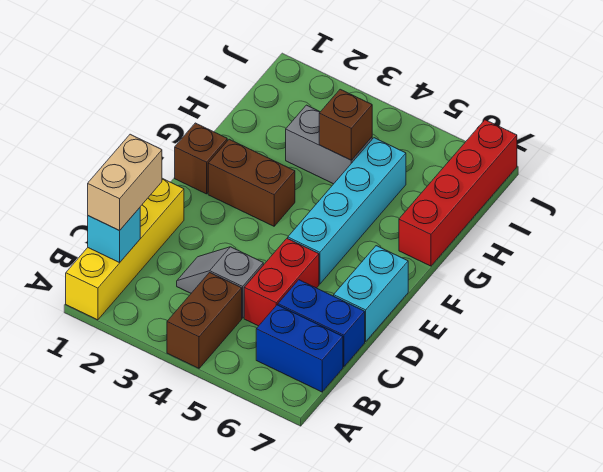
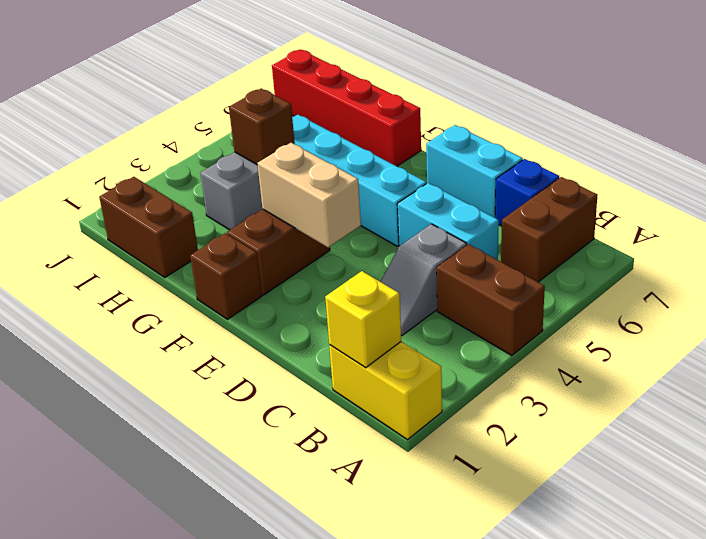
yellow 1x4 brick [66,178,184,320] -> yellow 1x2 brick [329,342,442,440]
cyan 1x1 brick [88,208,140,263] -> yellow 1x1 brick [325,271,401,368]
tan 1x2 brick [88,134,162,231] -> tan 1x2 brick moved to [257,143,361,247]
blue 1x2 brick [256,305,343,392] -> brown 1x2 brick [501,177,597,282]
red 1x2 brick [244,238,319,326] -> cyan 1x2 brick [397,183,499,260]
blue 1x2 brick [278,280,365,367] -> blue 1x1 brick [495,159,559,226]
none -> brown 1x2 brick [99,177,198,277]

